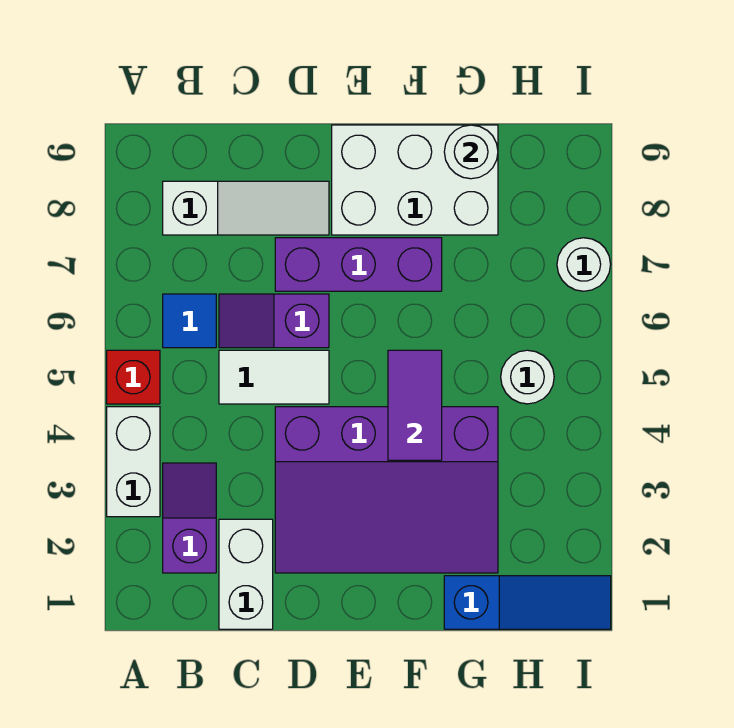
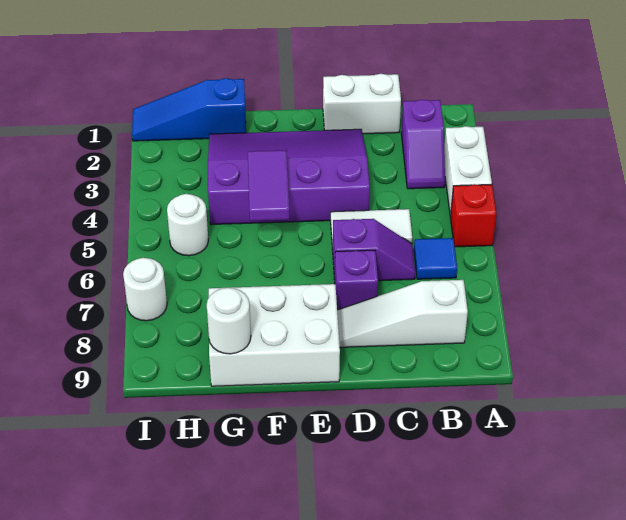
white 1x2 brick [219,519,273,629] -> white 1x2 brick turned to [323,74,401,134]
purple 1x3 brick [275,238,442,291] -> purple 1x1 brick [335,250,378,310]

